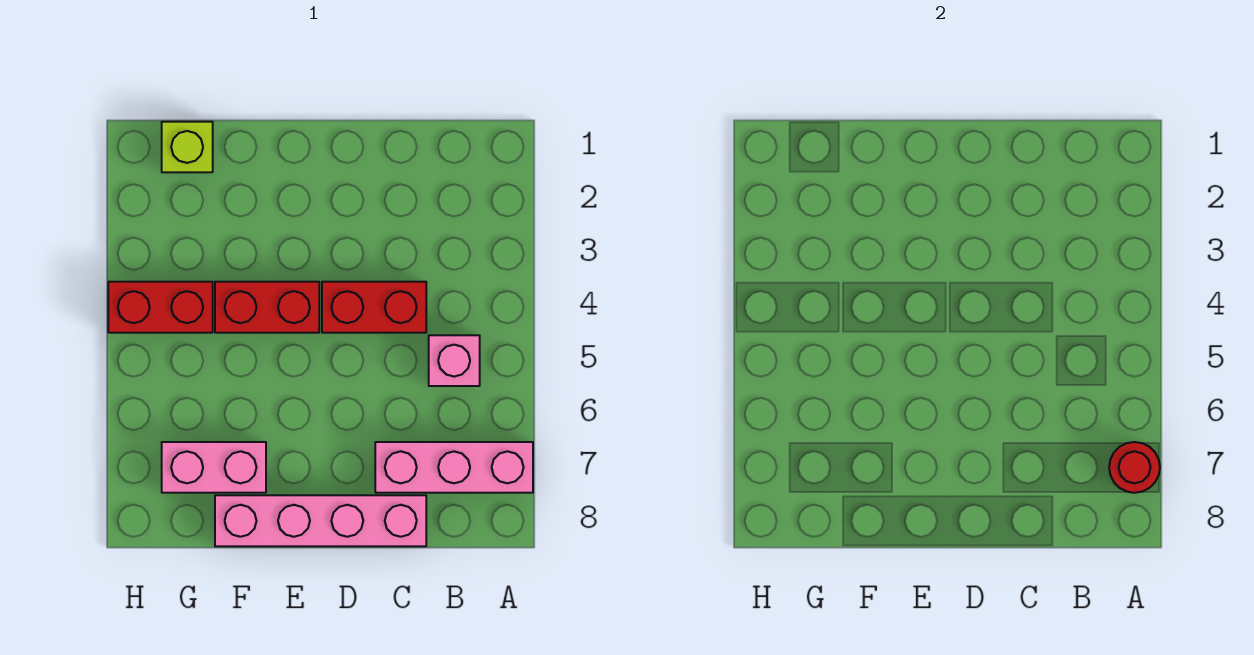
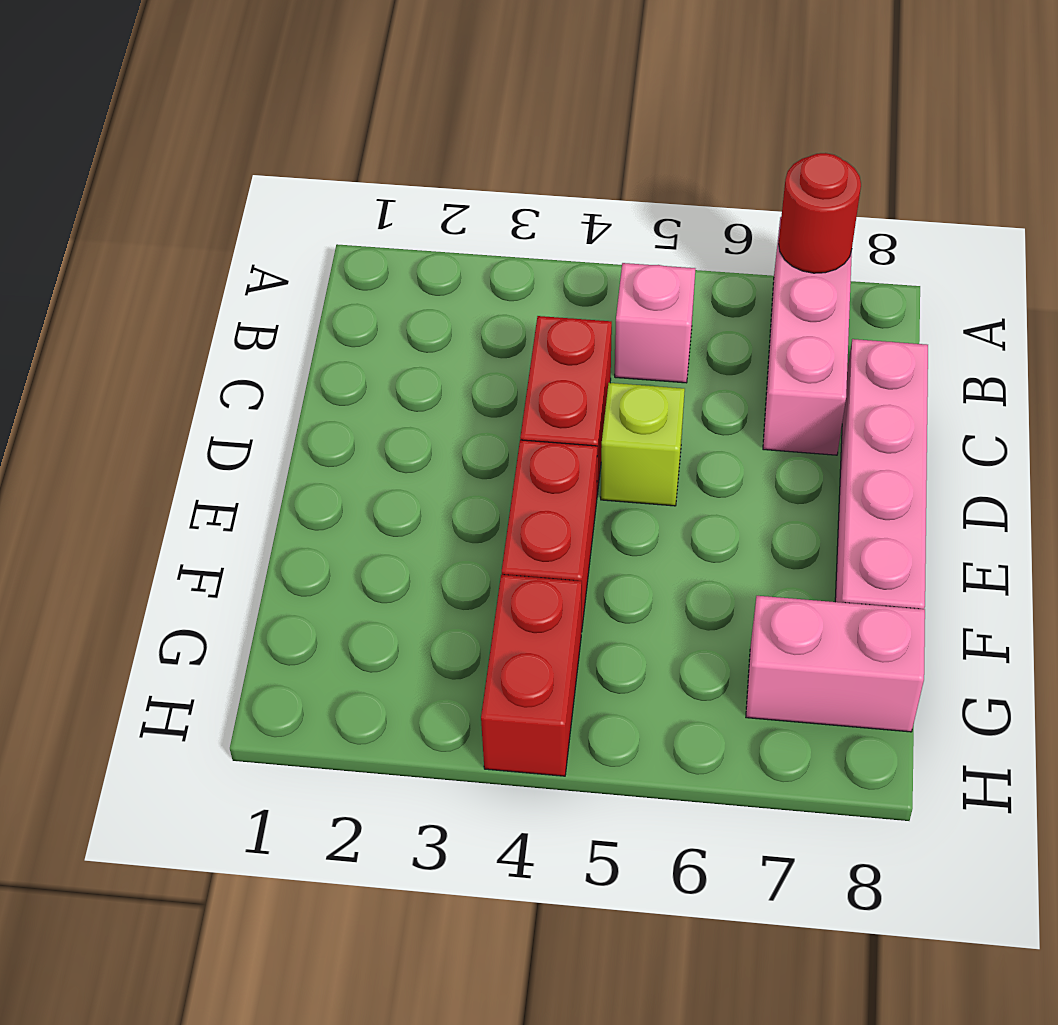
pink 1x2 brick [162,442,266,493] -> pink 1x2 brick turned to [746,596,925,732]
lime 1x1 brick [162,122,213,172] -> lime 1x1 brick moved to [601,383,685,506]

